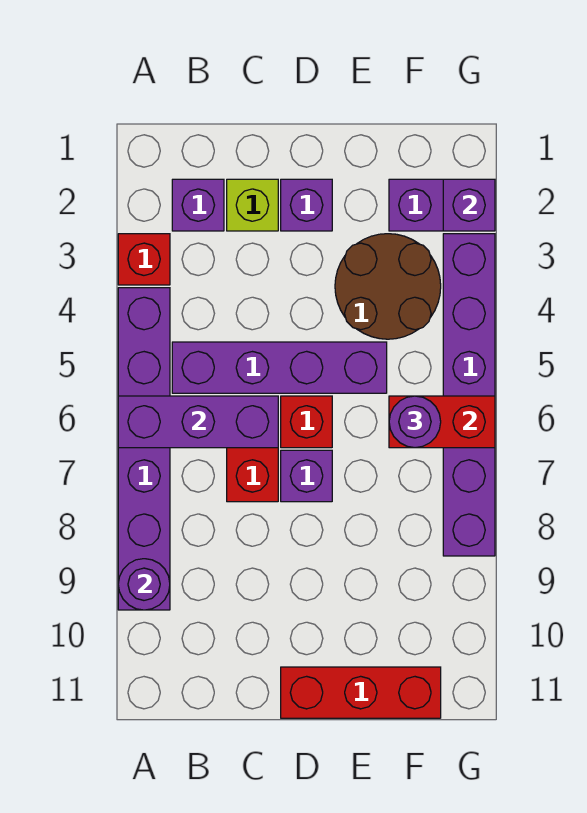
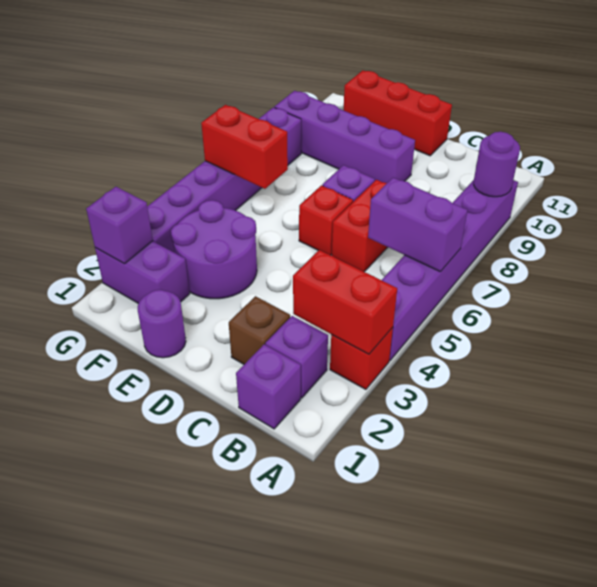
none -> red 1x2 brick [293,250,397,354]
purple 1x3 brick [118,396,278,448] -> purple 1x2 brick [368,178,467,271]
purple 1x4 brick [172,342,387,393] -> purple 1x4 brick moved to [274,91,415,183]
lime 1x1 brick [227,179,278,231] -> brown 1x1 brick [229,296,290,364]
purple 1x1 brick [281,179,332,231] -> purple 1x1 brick moved to [236,344,301,429]
brown 2x2 round brick [335,234,441,339] -> purple 2x2 round brick [171,200,257,299]
purple 1x1 round brick [389,396,441,448] -> purple 1x1 round brick moved to [138,290,186,358]

